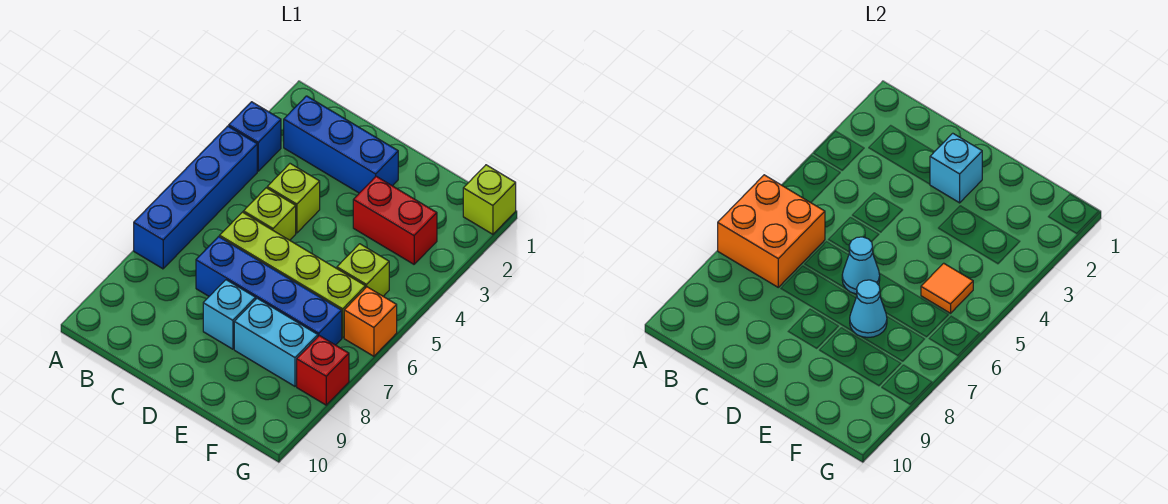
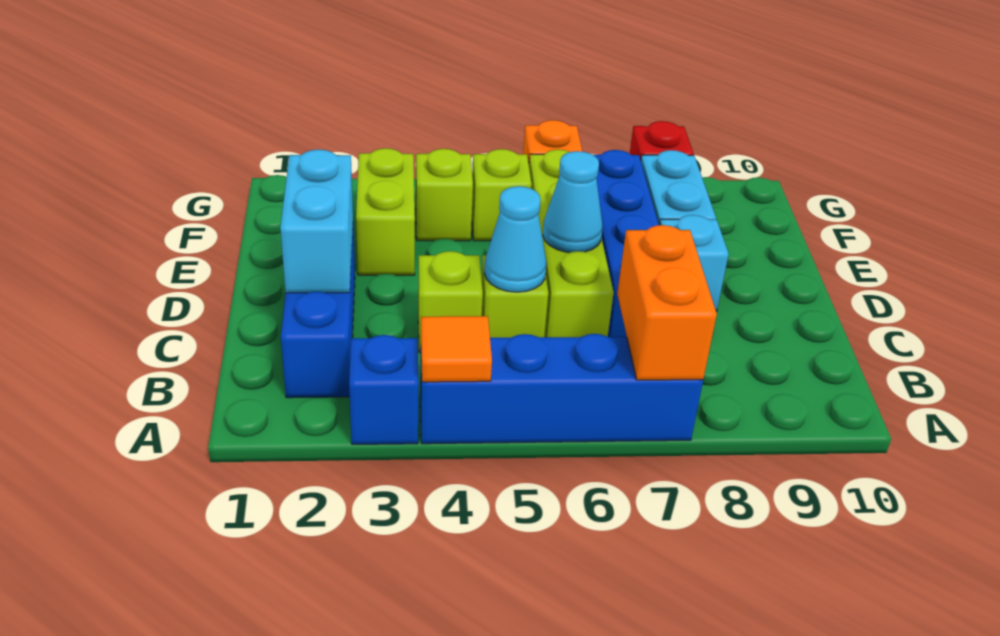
orange 2x2 brick [718,175,825,287] -> orange 1x2 brick [617,225,717,380]
cyan 1x1 brick [930,133,982,203] -> cyan 1x2 brick [280,150,353,293]
red 1x2 brick [353,176,437,264] -> lime 1x2 brick [356,148,415,275]
cyan 1x1 cone [850,280,887,338] -> cyan 1x1 cone moved to [484,186,547,292]
orange 1x1 tile [921,263,973,313] -> orange 1x1 tile moved to [421,316,492,382]
lime 1x1 brick [463,165,516,234] -> lime 1x1 brick moved to [416,149,473,241]

